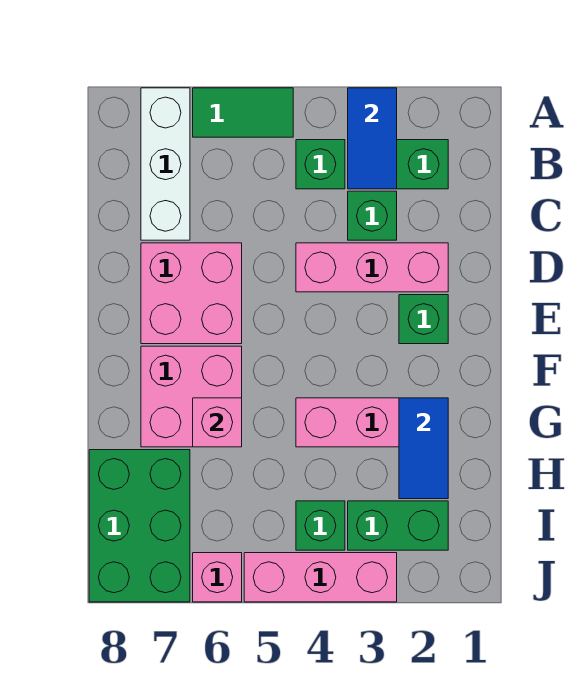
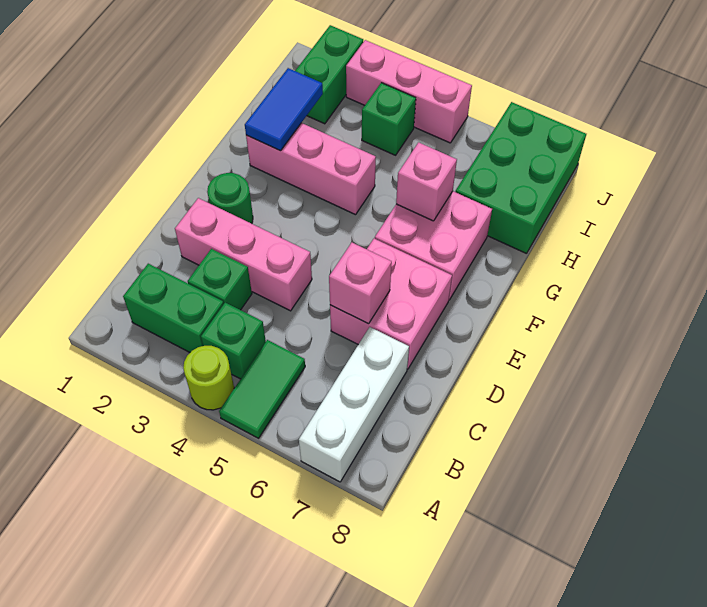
blue 1x2 tile [348,88,397,189] -> none
none -> lime 1x1 round brick [183,346,234,410]
green 1x2 tile [193,88,293,137] -> green 1x2 tile turned to [219,340,305,438]
green 1x1 brick [399,295,448,344] -> green 1x1 round brick [207,173,253,224]
green 1x2 brick [348,501,448,550] -> green 1x2 brick turned to [295,25,363,124]
pink 1x1 brick [193,553,242,602] -> pink 1x1 brick moved to [329,243,392,324]

